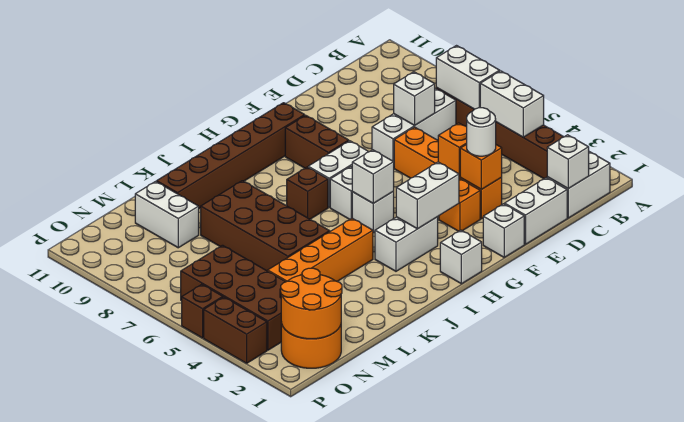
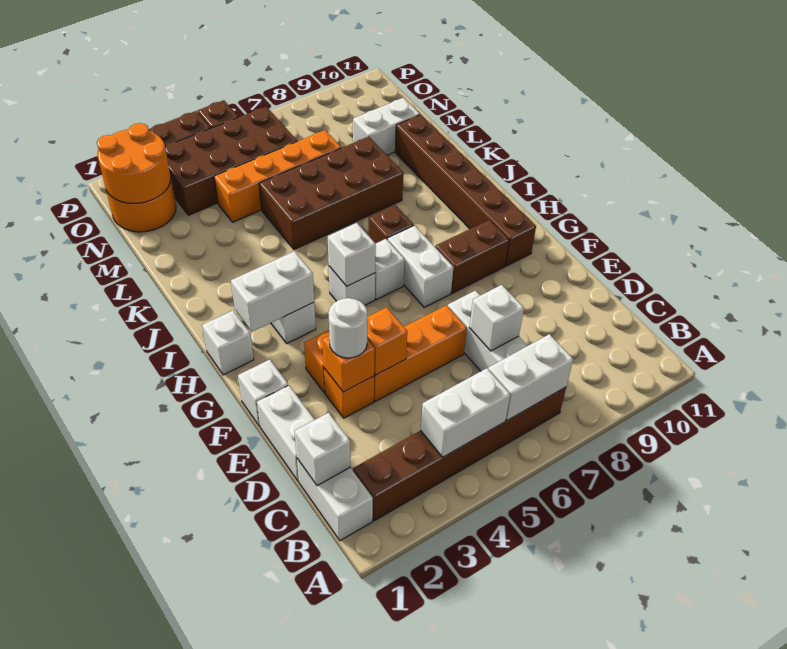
white 1x2 brick [396,162,459,229] -> white 1x2 brick turned to [231,251,314,332]
orange 1x4 brick [268,218,373,282] -> orange 1x4 brick turned to [214,130,341,222]

